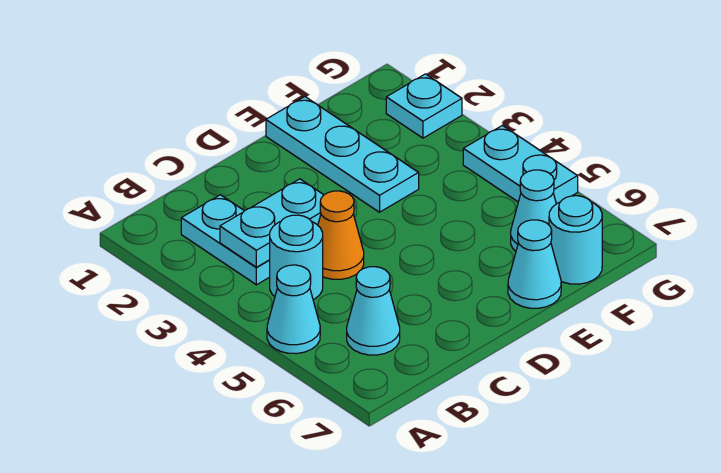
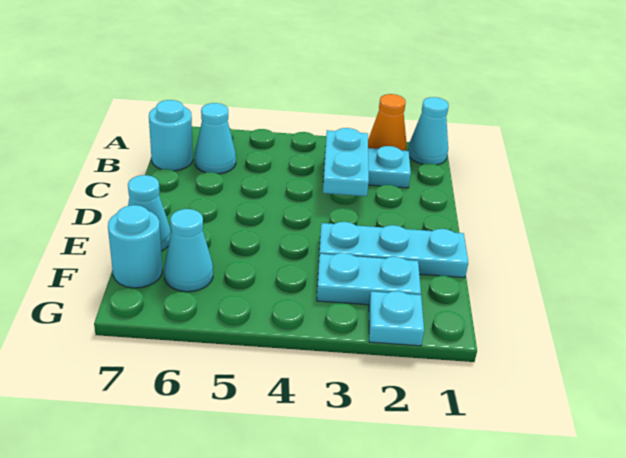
cyan 1x1 cone [267,265,320,354] -> cyan 1x1 cone moved to [408,97,449,165]
cyan 1x1 round brick [270,215,323,300] -> cyan 1x1 round brick moved to [149,100,193,171]
orange 1x1 cone [318,191,364,279] -> orange 1x1 cone moved to [368,94,407,151]
cyan 1x2 plate [463,125,578,204] -> cyan 1x2 plate moved to [317,253,421,305]

